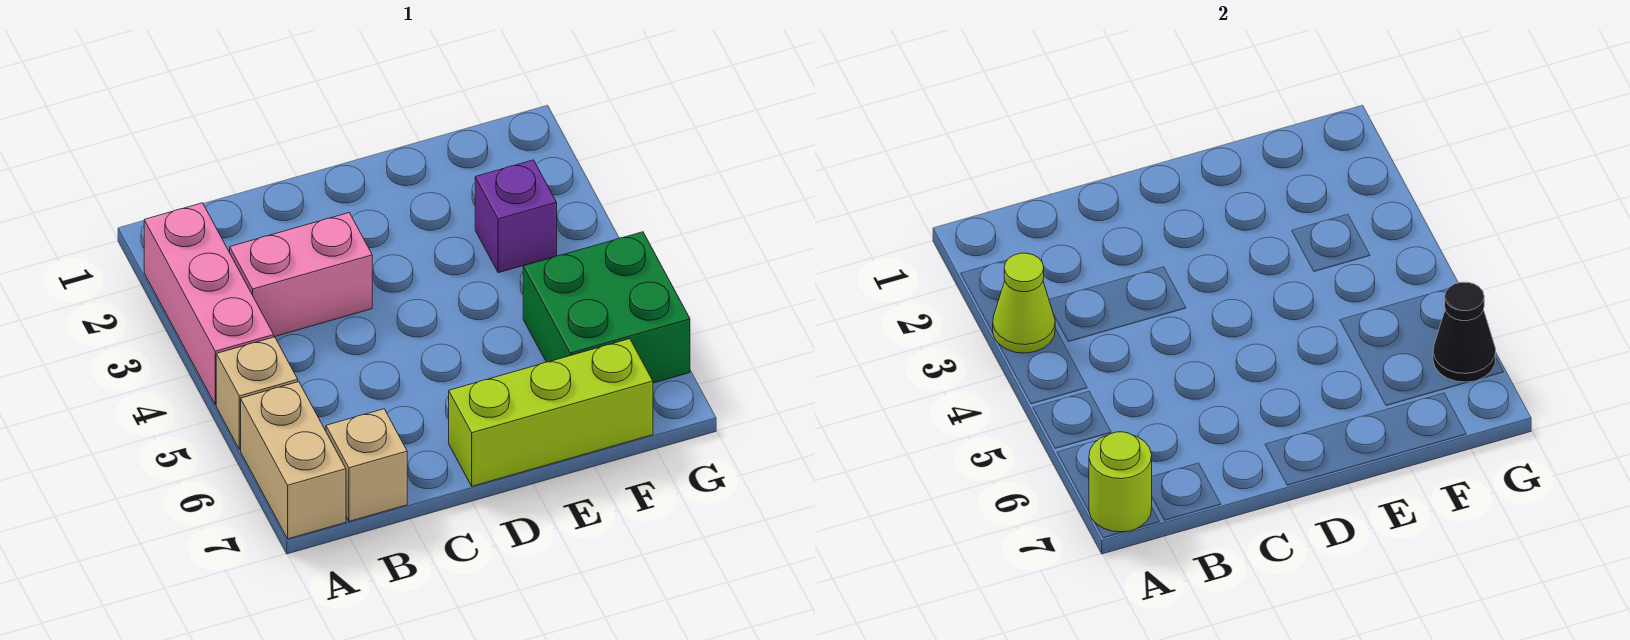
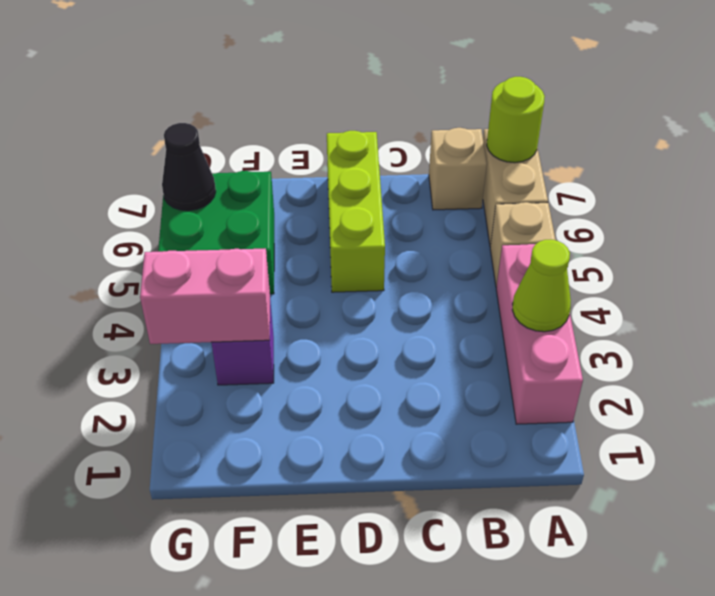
pink 1x2 brick [230,213,372,337] -> pink 1x2 brick moved to [140,248,270,344]
lime 1x3 brick [449,339,653,486] -> lime 1x3 brick turned to [327,131,385,292]

